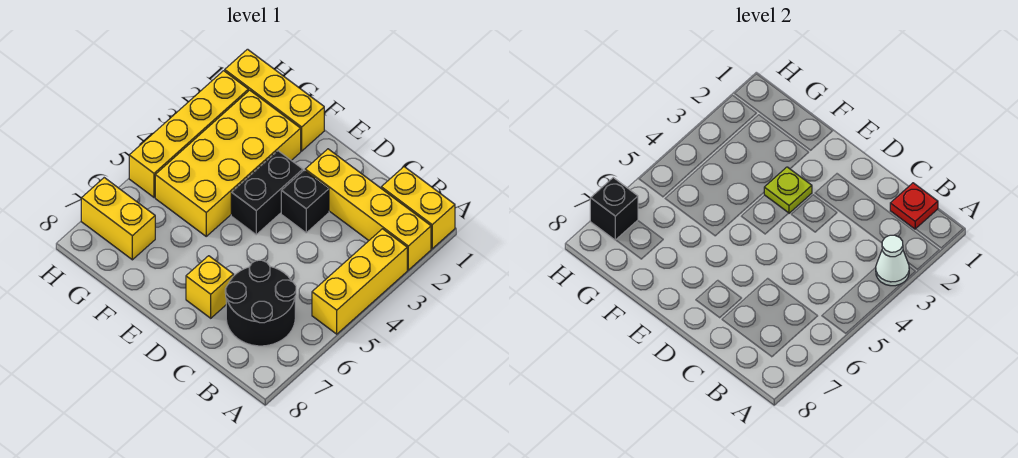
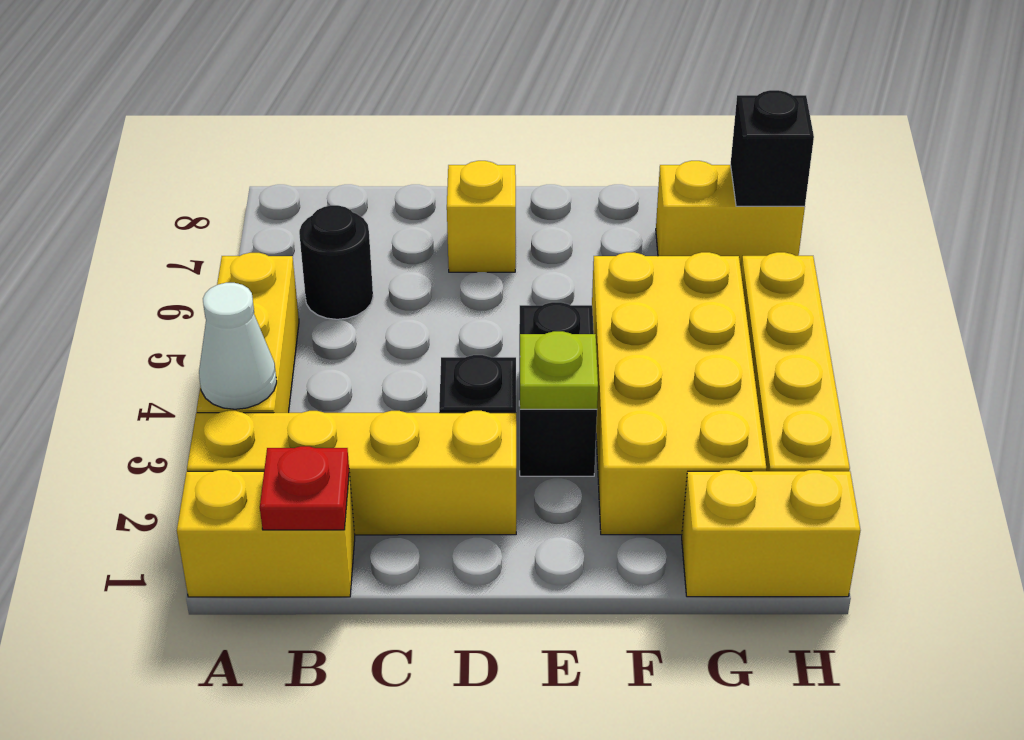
black 2x2 round brick [225,260,296,346] -> black 1x1 round brick [299,205,373,319]
yellow 1x3 brick [225,49,324,151] -> yellow 1x2 brick [682,470,860,597]

